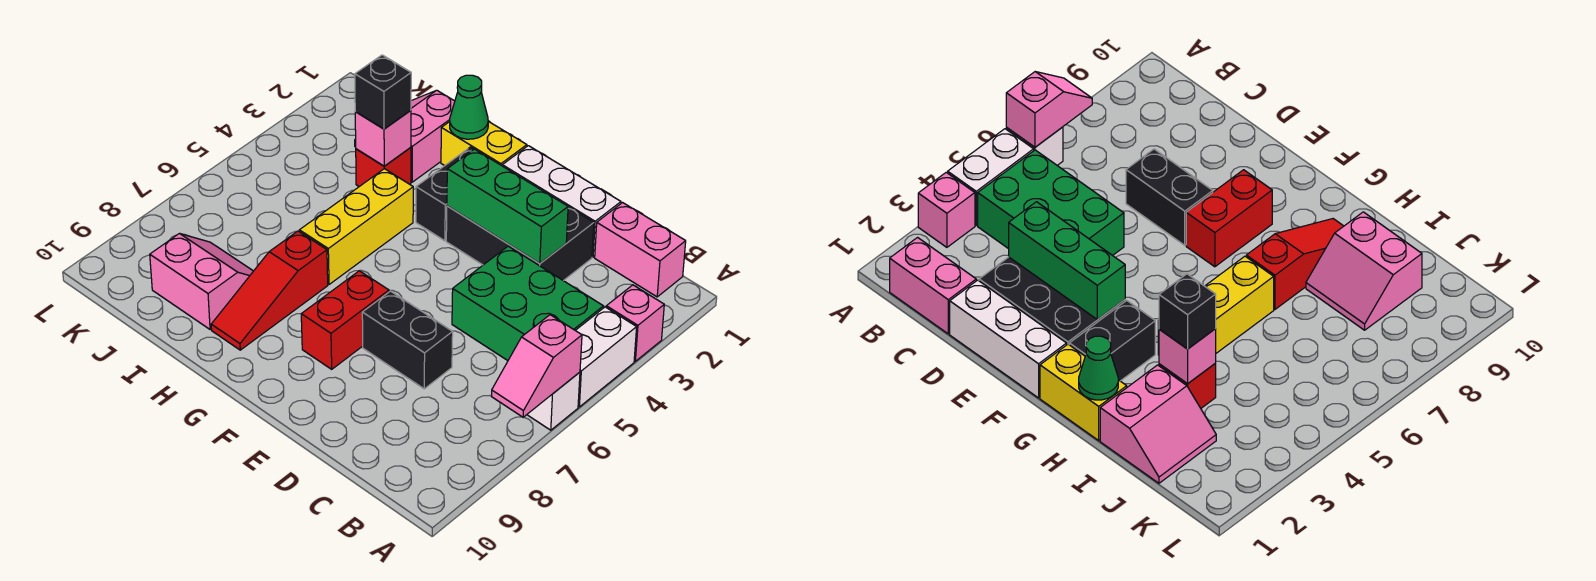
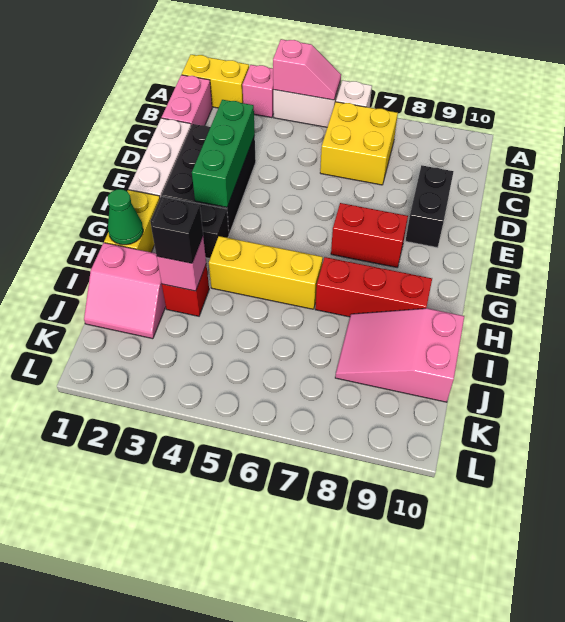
none -> yellow 1x2 brick [182,55,249,108]
pink 1x2 slope [492,315,582,417] -> pink 1x2 slope moved to [273,39,341,100]
green 2x3 brick [452,246,603,361] -> none
none -> yellow 2x2 brick [320,102,398,185]
black 1x2 brick [362,291,453,389] -> black 1x2 brick moved to [406,165,454,248]
red 1x3 slope [211,231,328,350] -> red 1x3 brick [315,257,432,317]
pink 2x2 slope [150,233,253,330] -> pink 2x3 slope [335,308,464,402]

